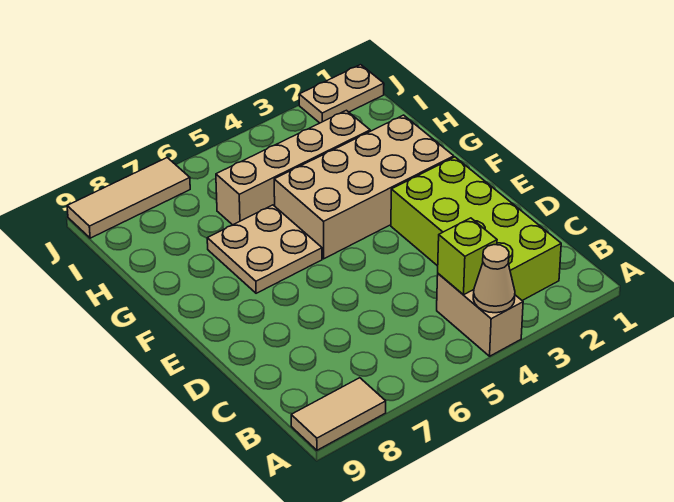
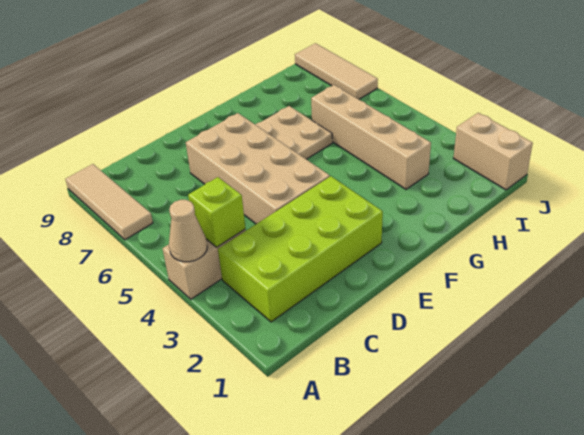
tan 1x2 tile [291,378,386,450] -> tan 1x3 tile [65,164,153,240]
tan 2x4 brick [274,115,454,259] -> tan 2x4 brick moved to [186,113,330,224]
tan 1x2 plate [299,65,384,123] -> tan 1x2 brick [454,113,533,190]

